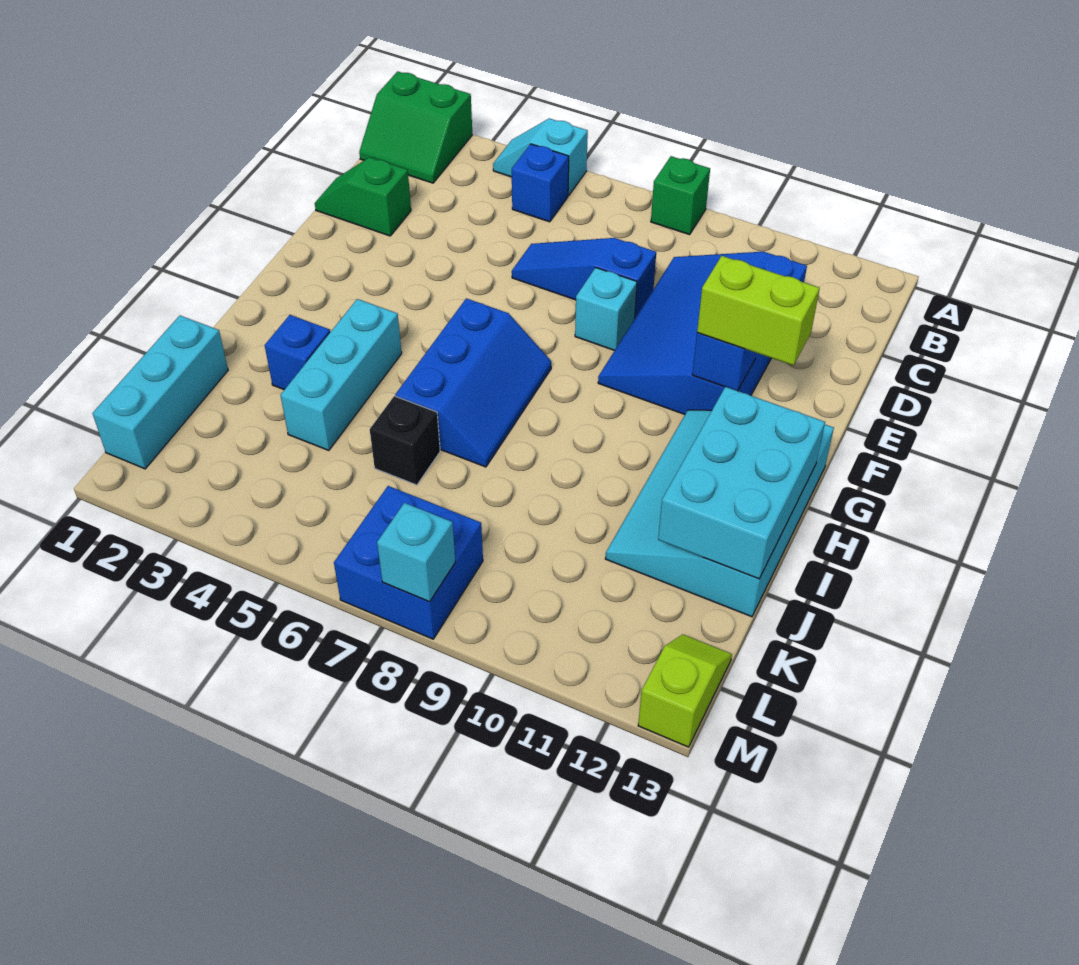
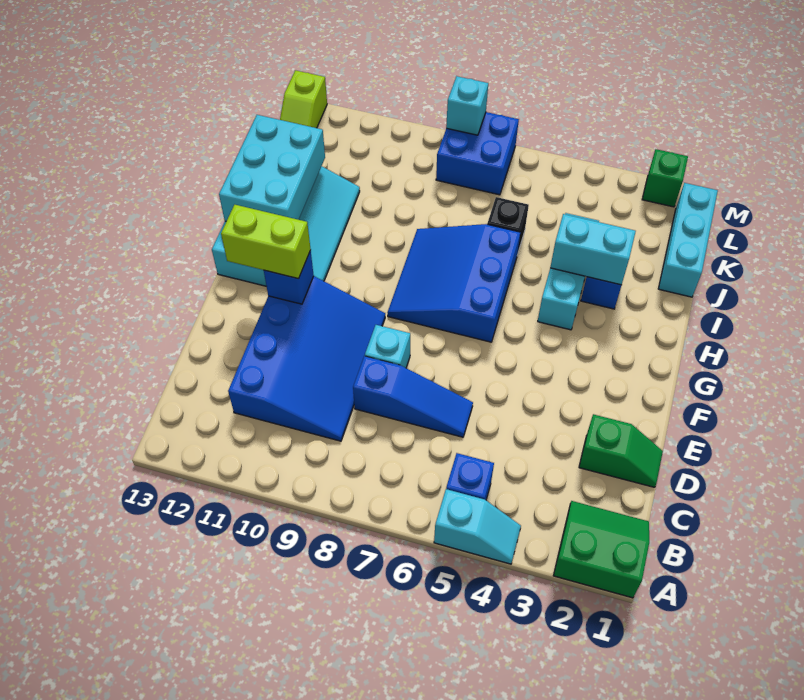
green 1x1 brick [651,156,710,235] -> green 1x1 brick moved to [642,149,688,207]
blue 2x3 slope [395,298,551,467] -> blue 3x3 slope [387,224,521,342]
none -> cyan 1x2 brick [550,214,636,285]

